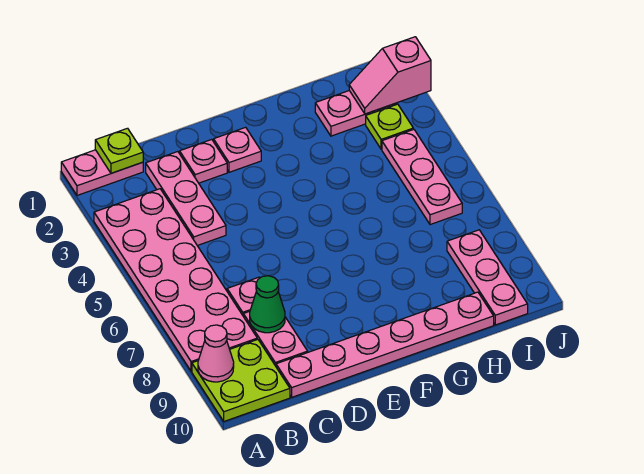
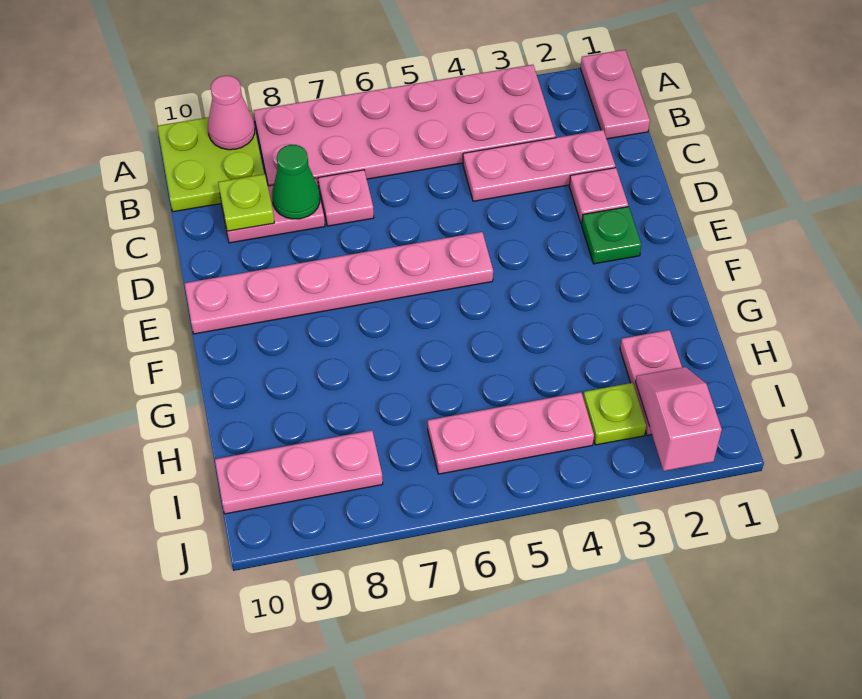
lime 1x1 plate [95,128,143,173] -> lime 1x1 plate moved to [218,174,274,231]
pink 1x6 plate [276,292,494,397] -> pink 1x6 plate turned to [184,232,493,334]
pink 1x1 plate [214,127,261,172] -> green 1x1 plate [582,207,641,264]

